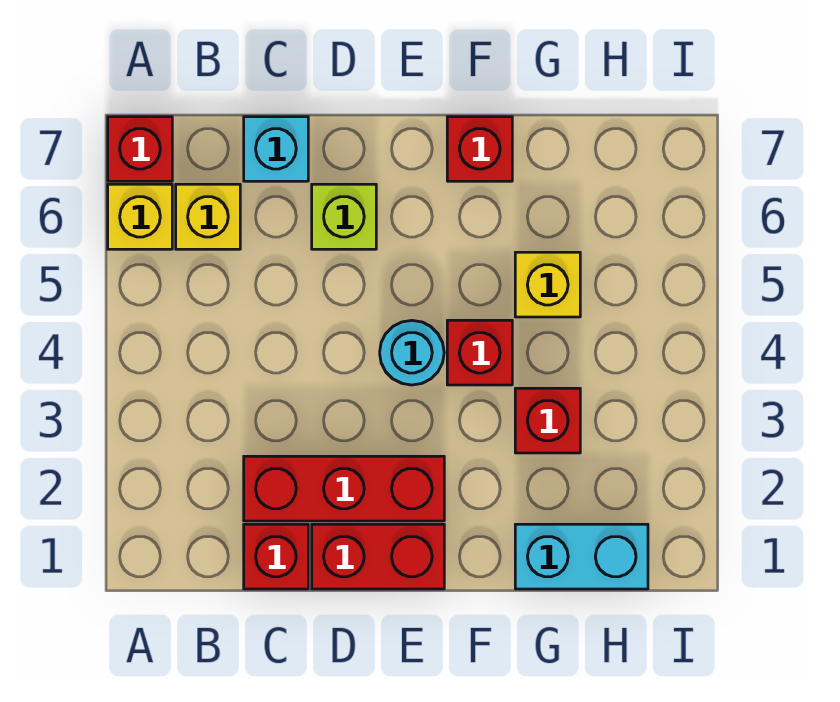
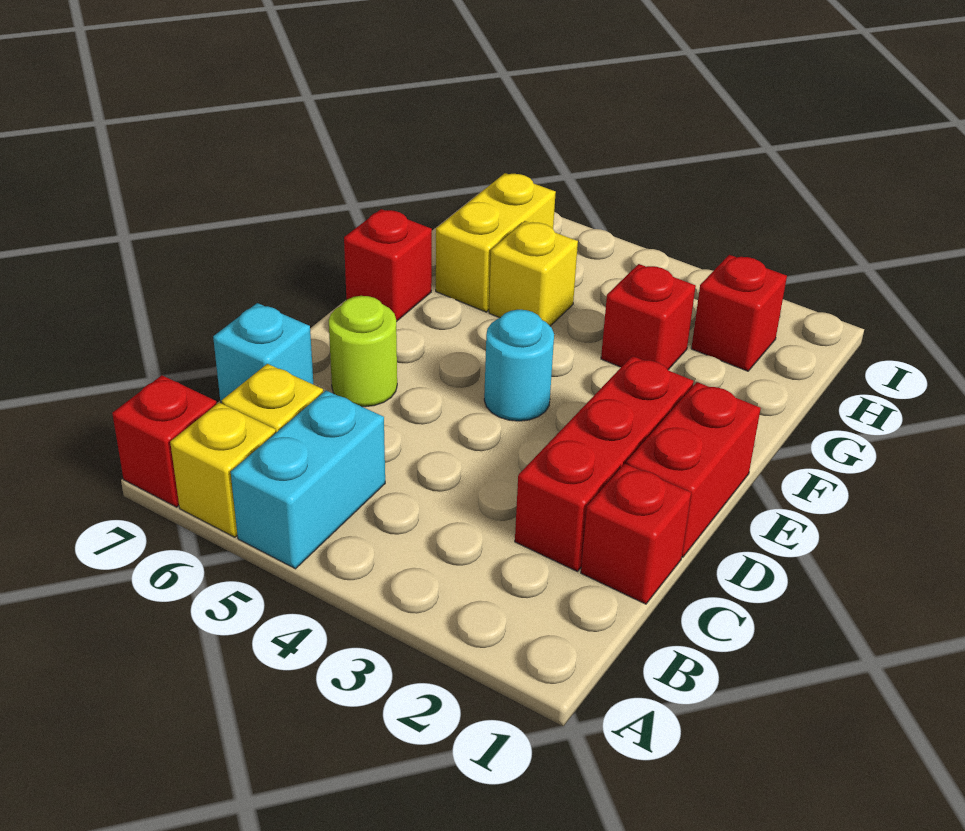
lime 1x1 brick [312,184,376,249] -> lime 1x1 round brick [329,296,397,407]
red 1x1 brick [447,320,512,385] -> red 1x1 brick moved to [691,255,787,371]
cyan 1x2 brick [515,524,648,589] -> cyan 1x2 brick moved to [231,391,385,569]
none -> yellow 1x2 brick [436,173,556,312]

